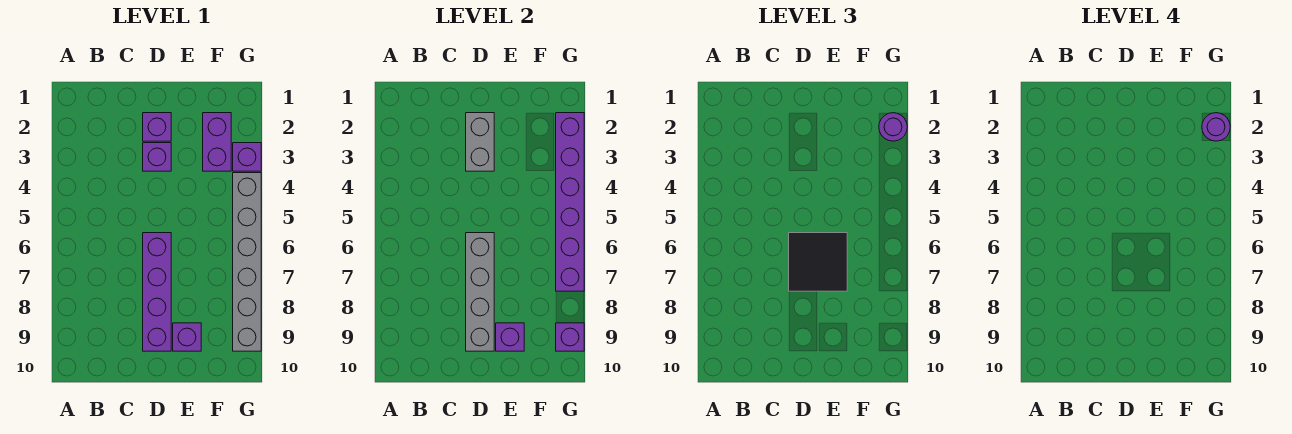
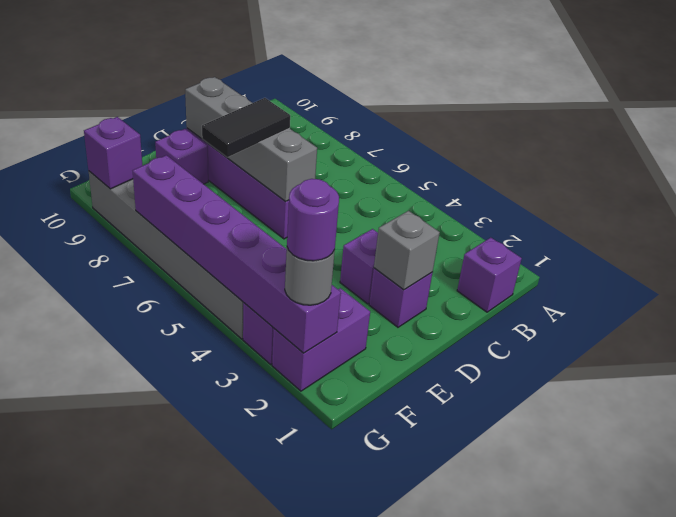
grey 1x2 brick [466,113,494,171] -> grey 1x1 brick [374,211,440,290]
black 2x2 tile [789,233,847,291] -> black 1x2 tile [202,98,290,157]
purple 1x1 brick [496,323,524,351] -> purple 1x1 brick moved to [457,238,522,312]
purple 1x2 brick [203,113,231,171] -> purple 1x2 brick turned to [272,288,370,391]
purple 1x1 round brick [879,113,907,141] -> grey 1x1 round brick [285,248,335,305]

